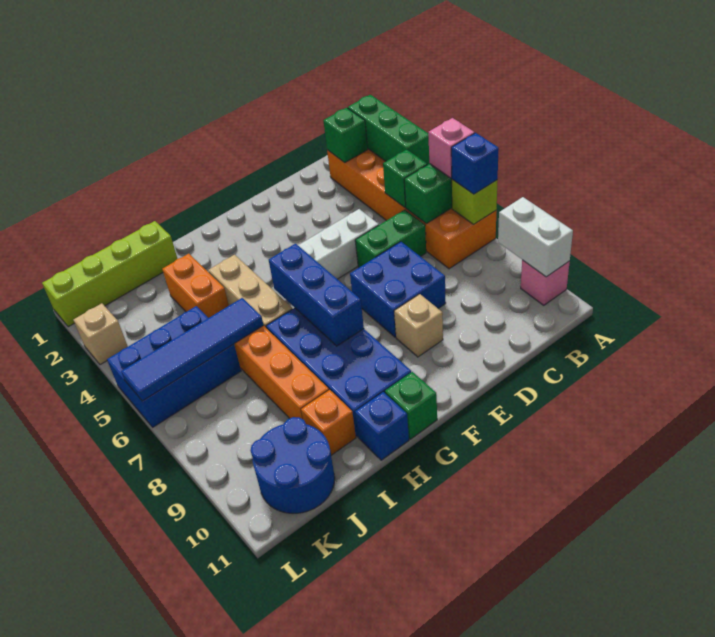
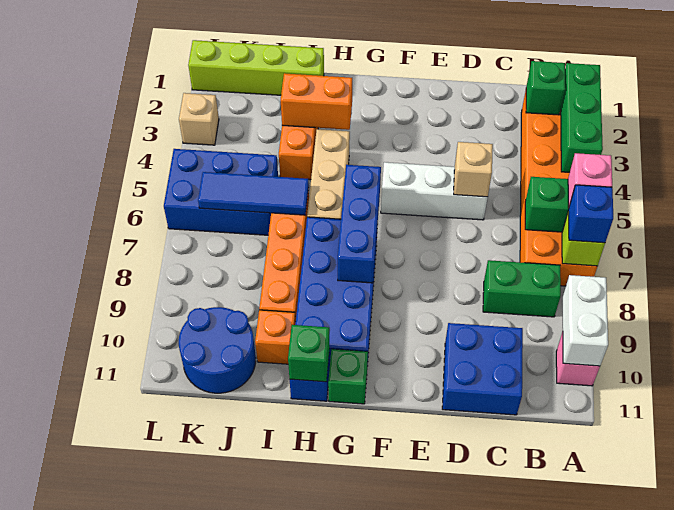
green 1x1 brick [383,150,427,207] -> green 1x1 brick moved to [288,325,330,382]
green 1x2 brick [355,210,426,268] -> green 1x2 brick moved to [483,260,561,317]
blue 2x2 brick [350,242,446,337] -> blue 2x2 brick moved to [442,323,523,415]
tan 1x1 brick [394,294,443,357] -> tan 1x1 brick moved to [454,142,493,197]
none -> orange 1x2 brick [281,73,352,130]
blue 1x4 tile [121,298,263,401] -> blue 1x3 tile [198,172,309,215]

